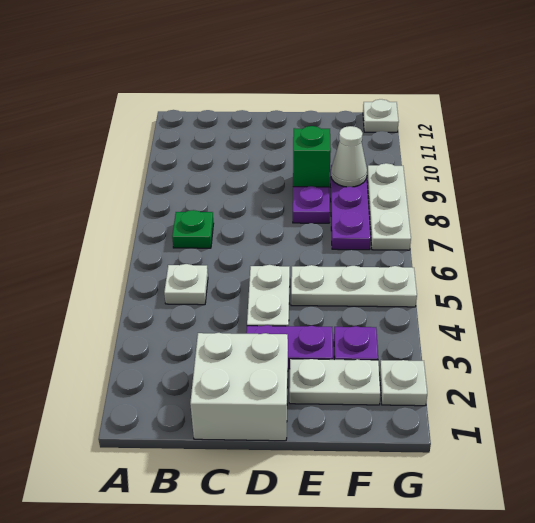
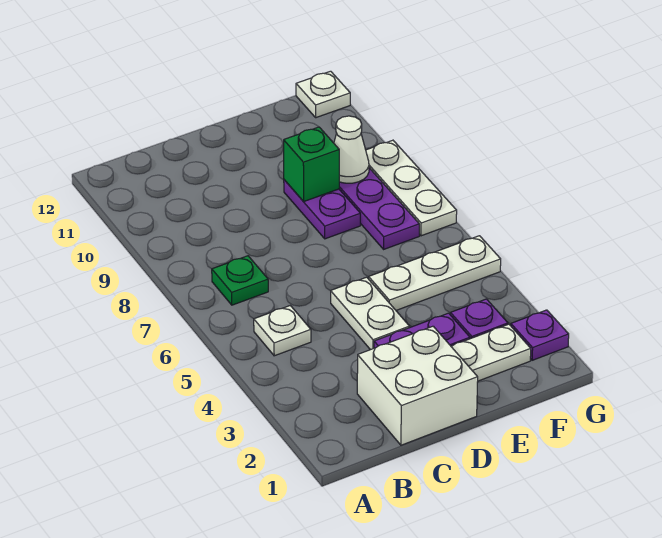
white 1x1 plate [380,360,427,406] -> purple 1x1 plate [511,310,569,360]

